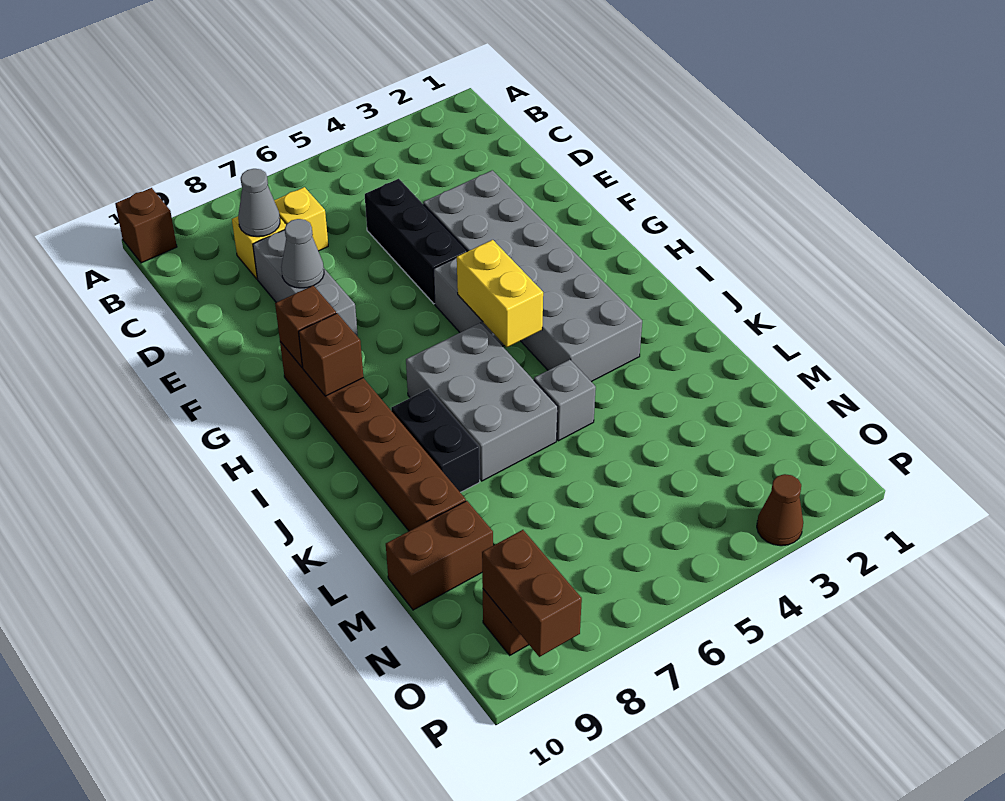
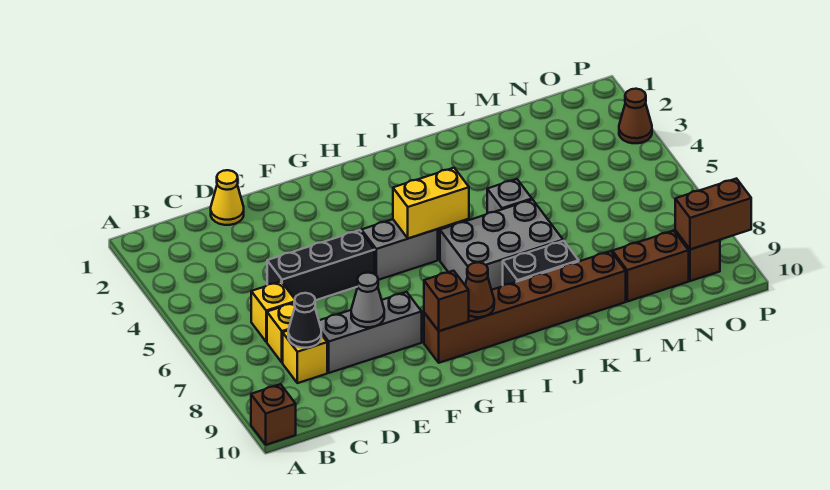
none -> yellow 1x1 brick [251,282,294,342]
grey 1x1 cone [238,169,280,237] -> black 1x1 cone [288,293,321,348]
none -> yellow 1x1 cone [211,170,244,225]
grey 2x6 brick [423,170,642,382] -> none
brown 1x1 brick [299,313,363,396] -> brown 1x1 cone [465,262,494,317]
brown 1x2 brick [386,501,493,610] -> brown 1x2 brick turned to [612,231,689,301]

